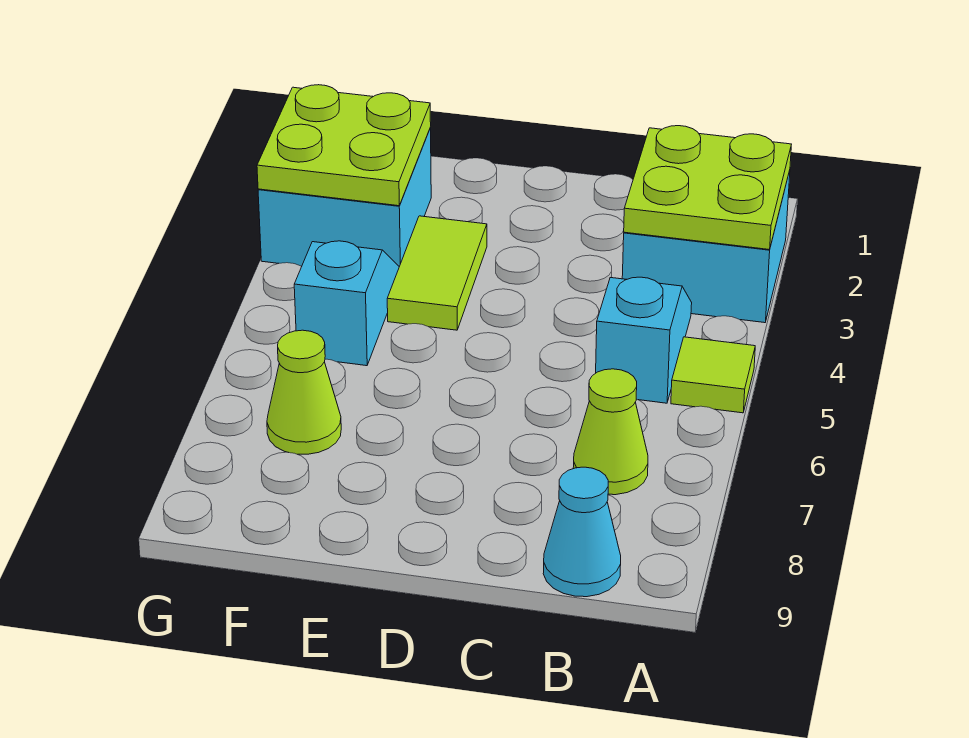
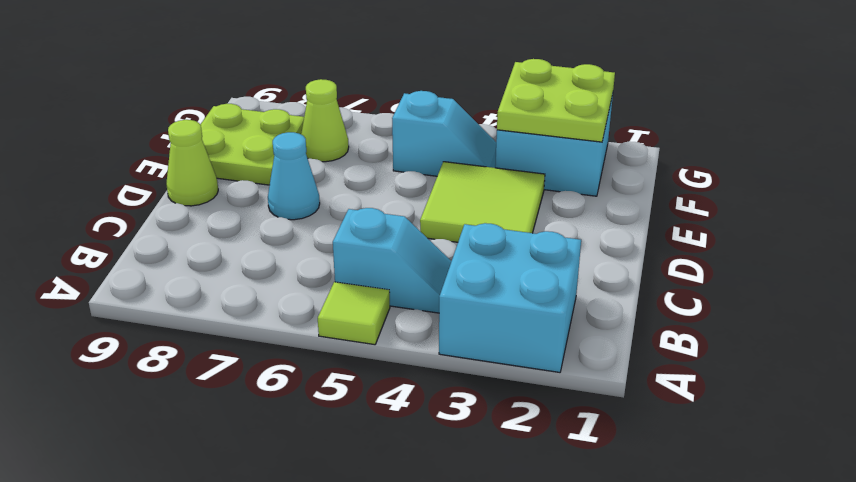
lime 2x2 plate [624,126,791,250] -> lime 2x2 plate moved to [200,104,304,185]
lime 1x1 cone [573,369,648,495] -> lime 1x1 cone moved to [166,120,218,206]
cyan 1x1 cone [543,467,621,597] -> cyan 1x1 cone moved to [268,132,320,220]
lime 1x2 tile [387,216,487,330] -> lime 2x2 tile [420,162,545,242]

